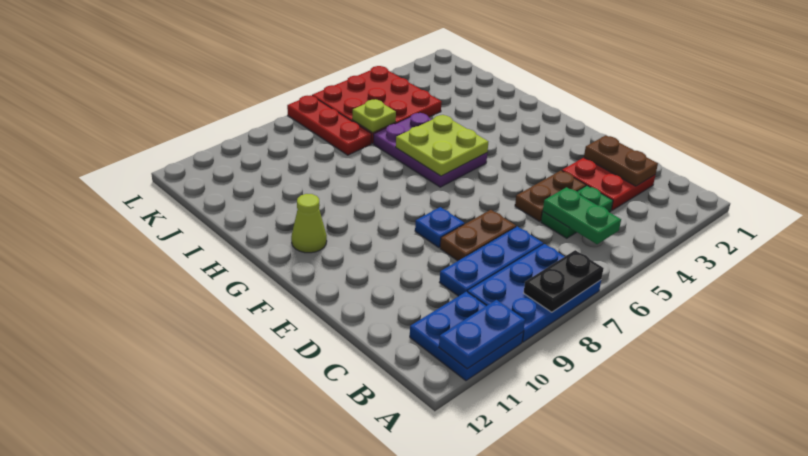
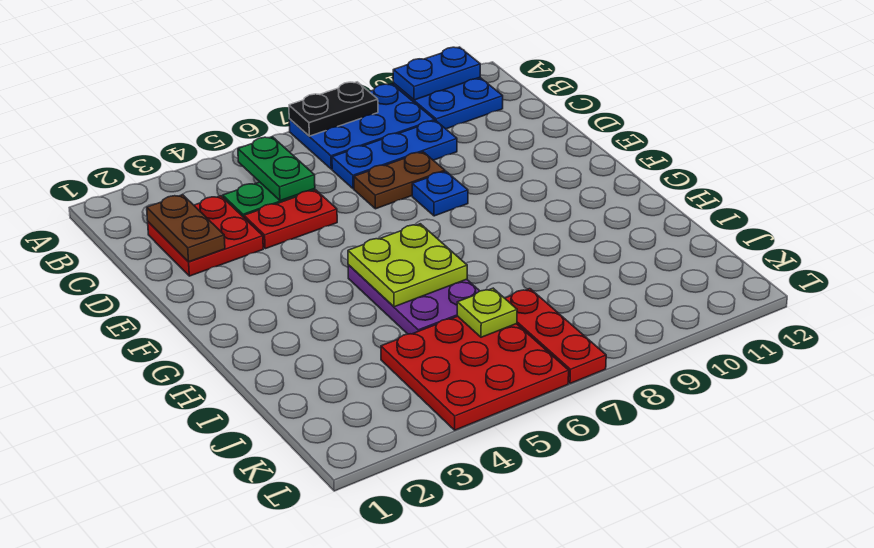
brown 1x2 plate [515,171,586,221] -> red 1x2 plate [244,190,337,249]
lime 1x1 cone [291,194,327,253] -> none

